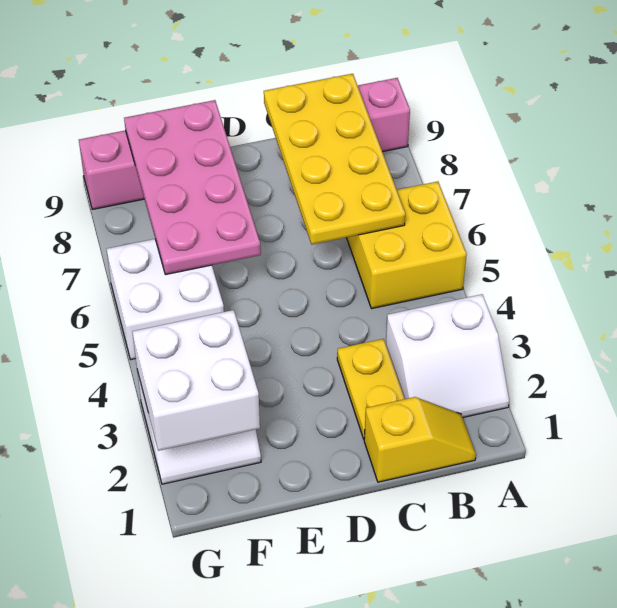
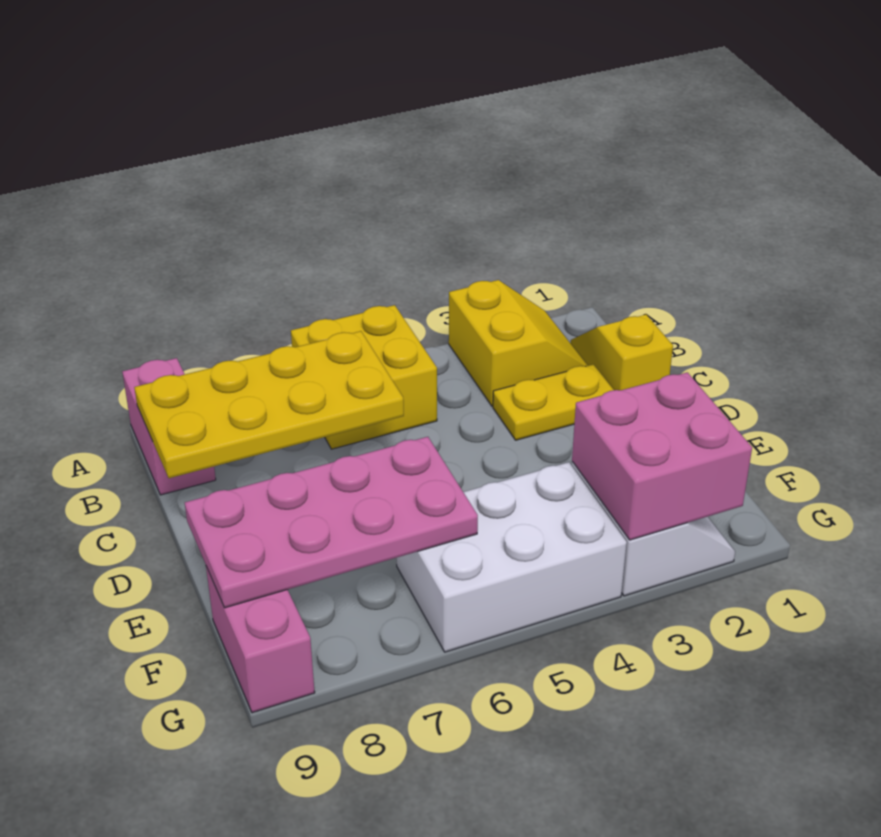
white 2x2 slope [386,294,509,418] -> yellow 2x2 slope [449,280,588,406]
white 2x2 brick [132,310,260,451] -> pink 2x2 brick [572,372,752,540]
white 2x2 brick [107,239,224,360] -> white 2x3 brick [397,462,627,652]

